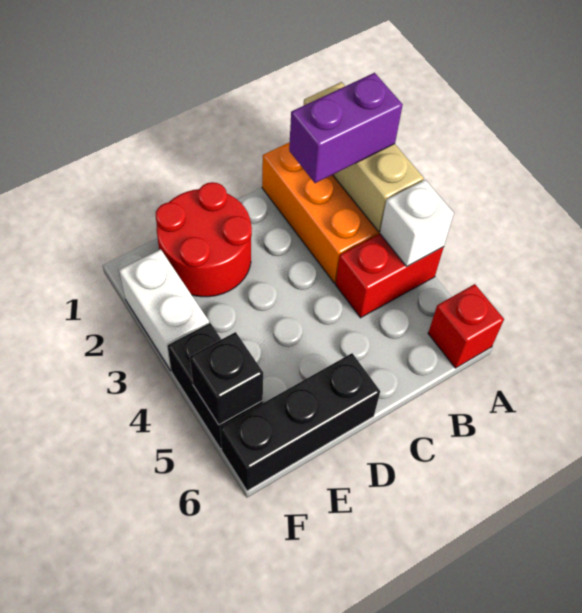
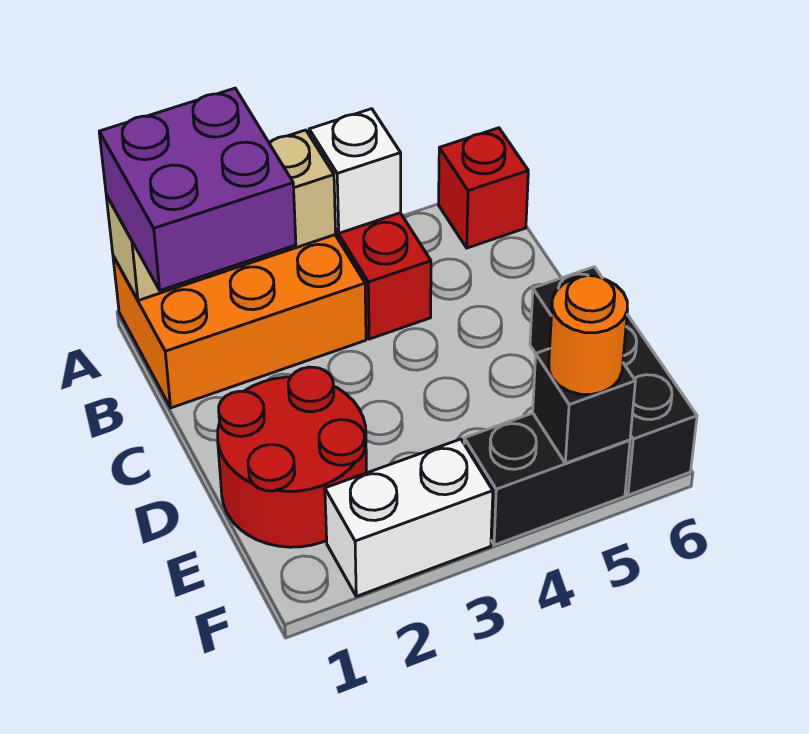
purple 1x2 brick [289,73,403,183] -> purple 2x2 brick [99,88,296,290]
none -> orange 1x1 round brick [549,276,627,395]

